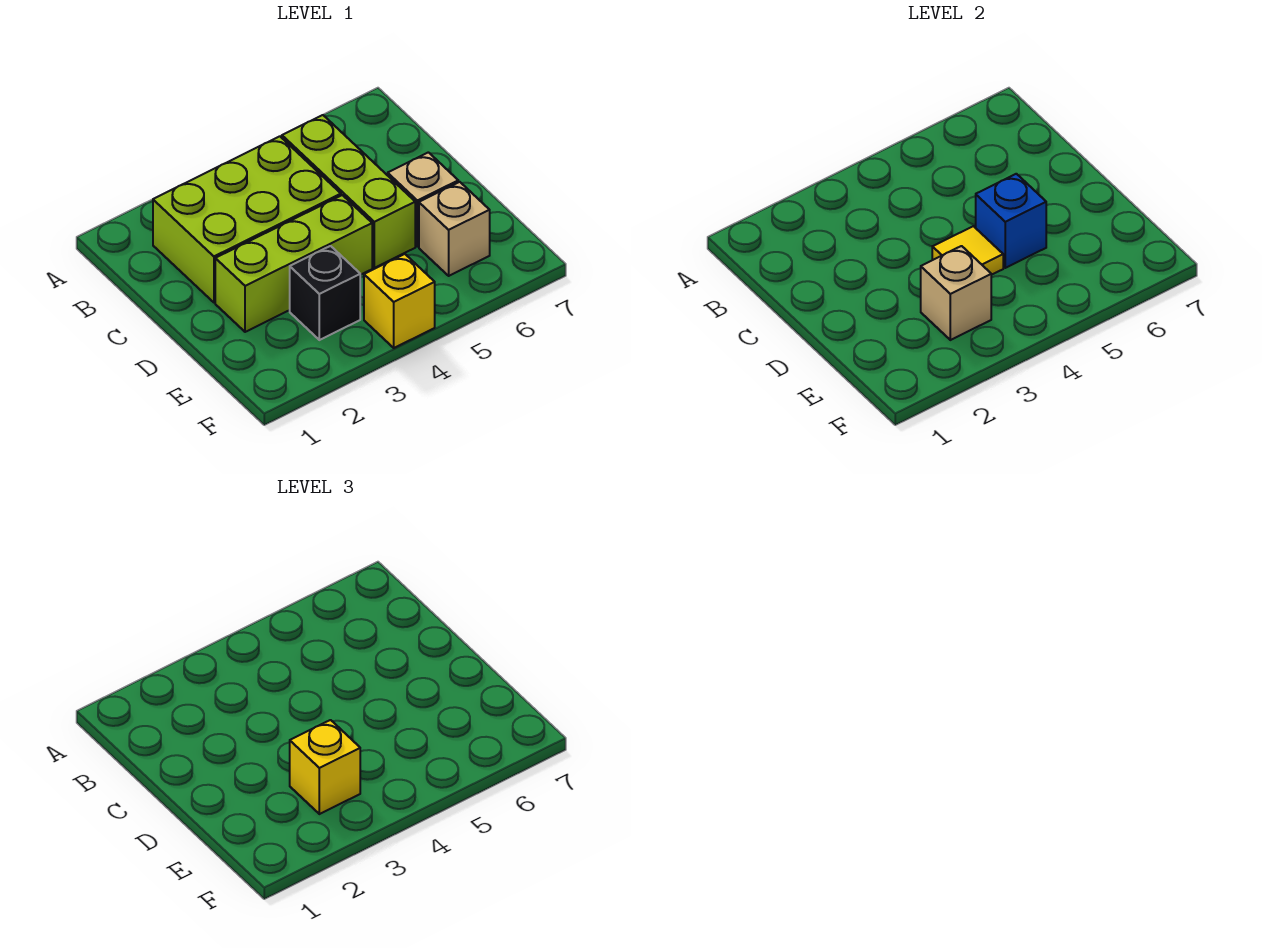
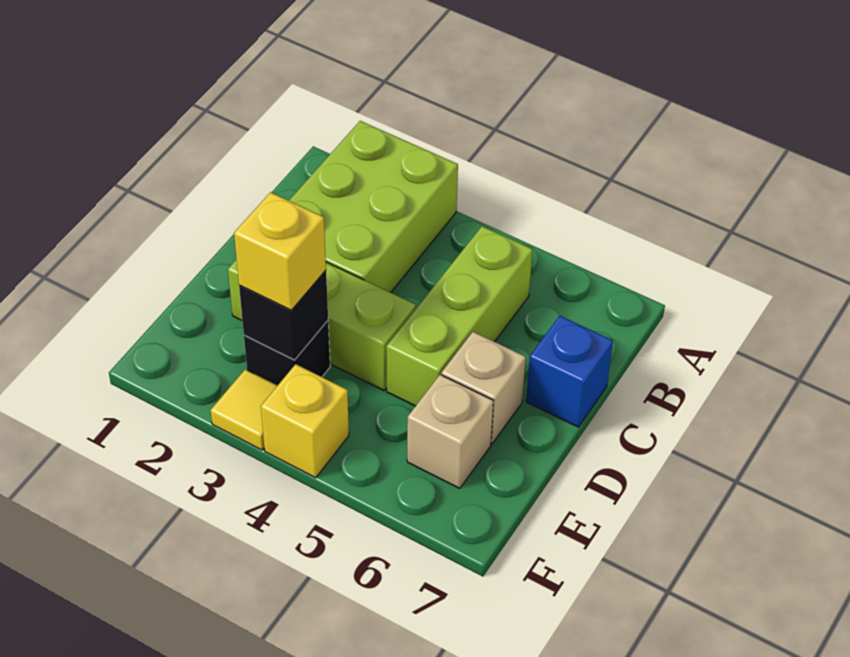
lime 2x3 brick [153,136,341,302] -> lime 2x3 brick turned to [289,121,458,293]
yellow 1x1 tile [932,226,1003,275] -> yellow 1x1 tile moved to [211,369,278,450]
blue 1x1 brick [976,174,1046,268] -> blue 1x1 brick moved to [526,316,613,427]
tan 1x1 brick [921,246,991,340] -> black 1x1 brick [239,270,328,360]

